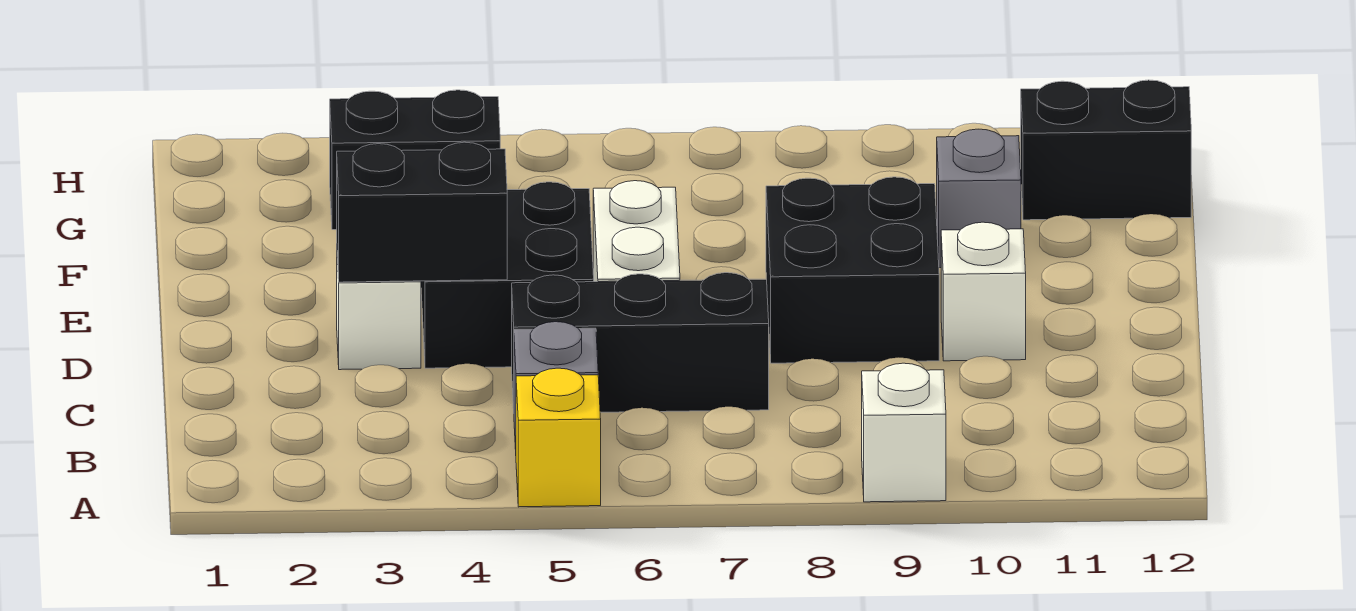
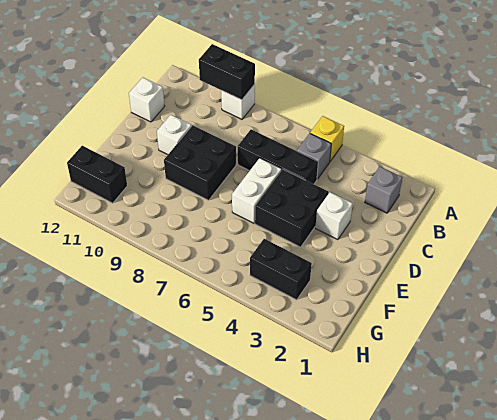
none -> white 1x1 brick [129,77,165,122]
black 1x2 brick [337,142,507,282] -> black 1x2 brick moved to [199,44,255,100]
grey 1x1 brick [937,129,1021,268] -> grey 1x1 brick moved to [365,167,402,213]

